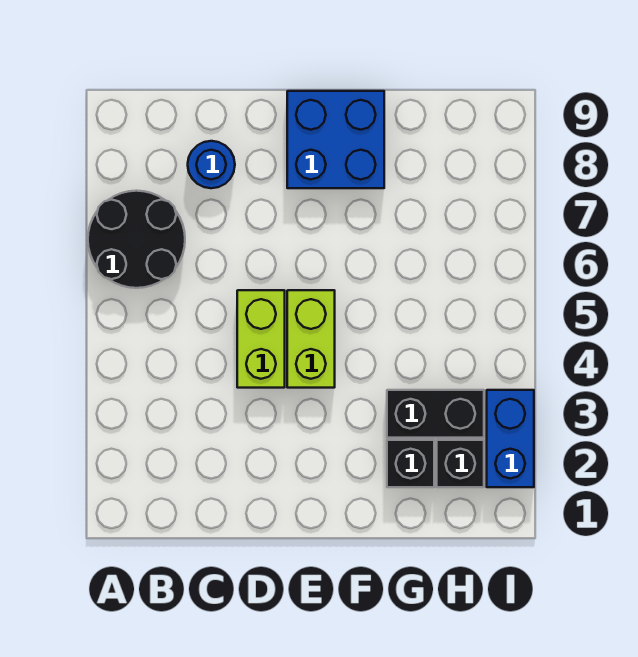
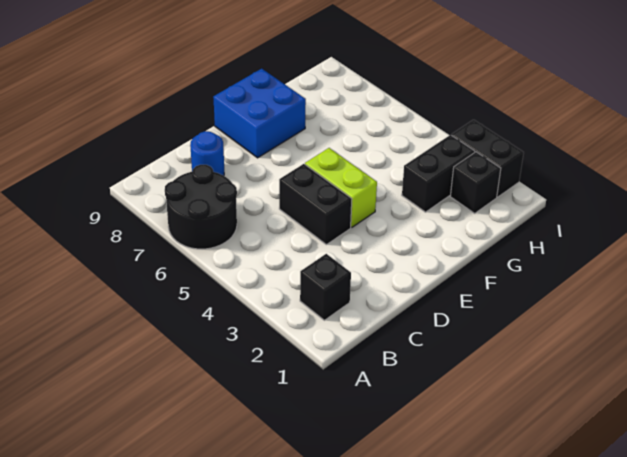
lime 1x2 brick [237,290,285,388] -> black 1x2 brick [279,164,352,245]
black 1x1 brick [387,440,434,487] -> black 1x1 brick moved to [300,254,351,320]
blue 1x2 brick [487,390,534,487] -> black 1x2 brick [452,120,524,197]

